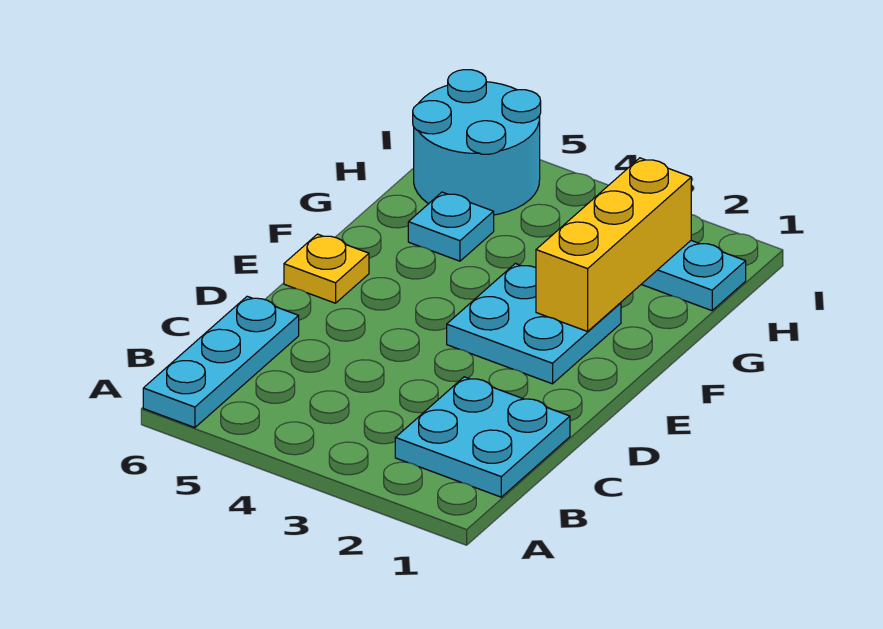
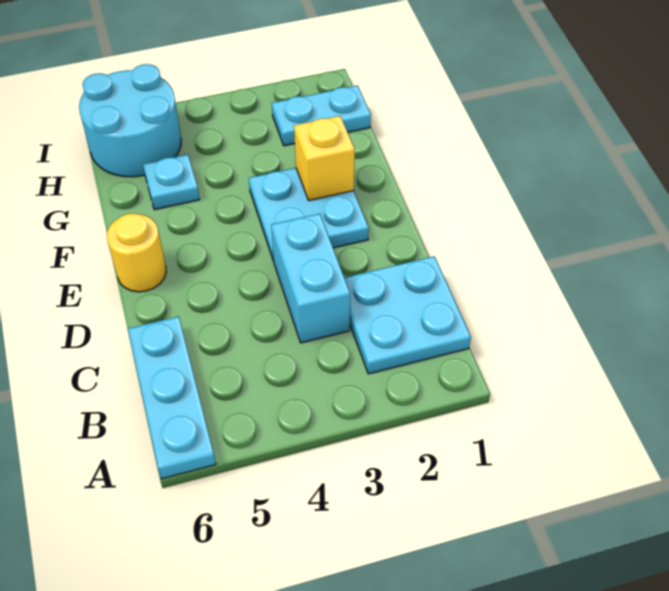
none -> cyan 1x2 brick [271,214,350,343]
yellow 1x1 plate [284,234,369,303] -> yellow 1x1 round brick [107,213,166,292]
yellow 1x3 brick [536,158,691,331] -> yellow 1x1 brick [294,116,355,200]

